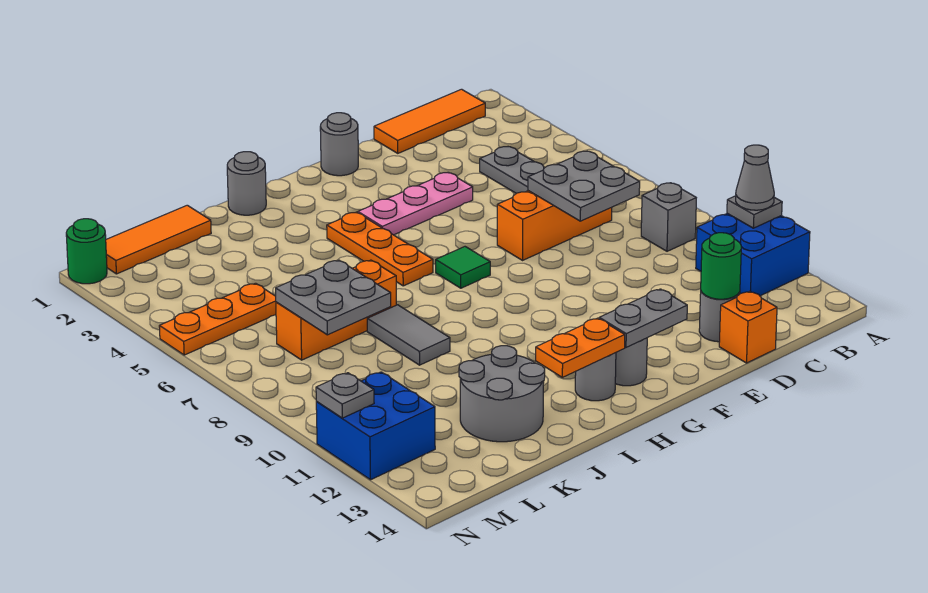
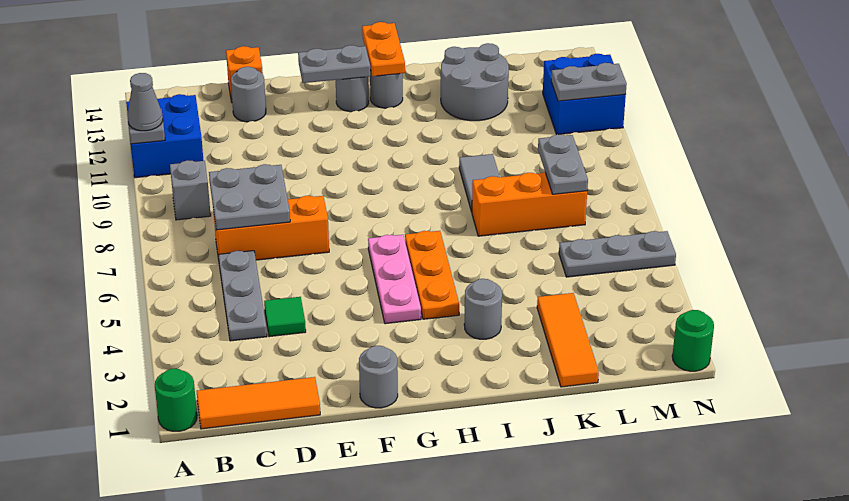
green 1x1 round brick [701,233,741,299] -> green 1x1 round brick moved to [155,369,197,431]
pink 1x3 plate [358,173,473,235] -> pink 1x3 plate turned to [368,235,421,324]
green 1x1 tile [436,247,490,288] -> green 1x1 tile moved to [264,297,306,337]
orange 1x2 plate [536,318,625,377] -> orange 1x2 plate turned to [362,22,405,76]
grey 1x1 round brick [227,152,266,215] -> grey 1x1 round brick moved to [464,279,502,339]
orange 1x3 tile [106,205,211,274] -> orange 1x3 tile turned to [537,293,599,387]
grey 2x2 plate [276,260,391,335] -> grey 1x2 plate [538,134,588,194]
orange 1x3 plate [159,283,276,355] -> grey 1x3 plate [559,231,676,277]
grey 1x1 plate [316,373,374,418] -> grey 1x2 plate [551,63,627,101]

